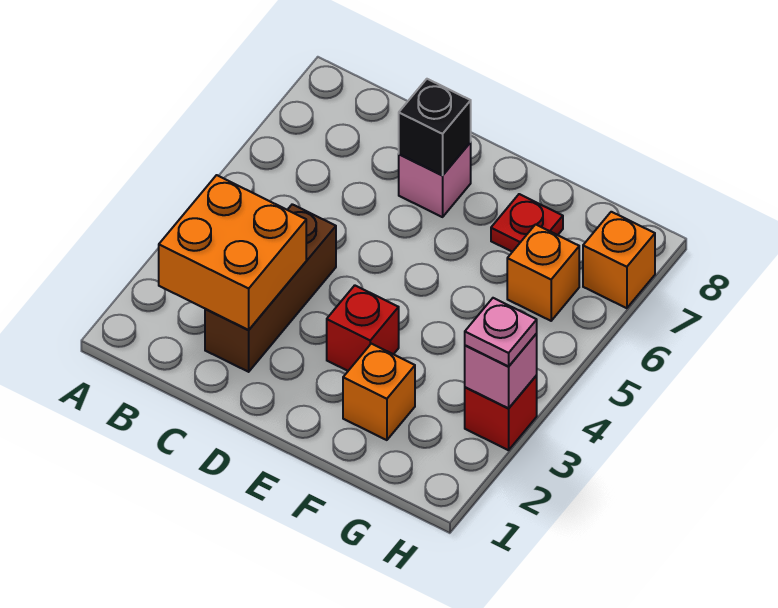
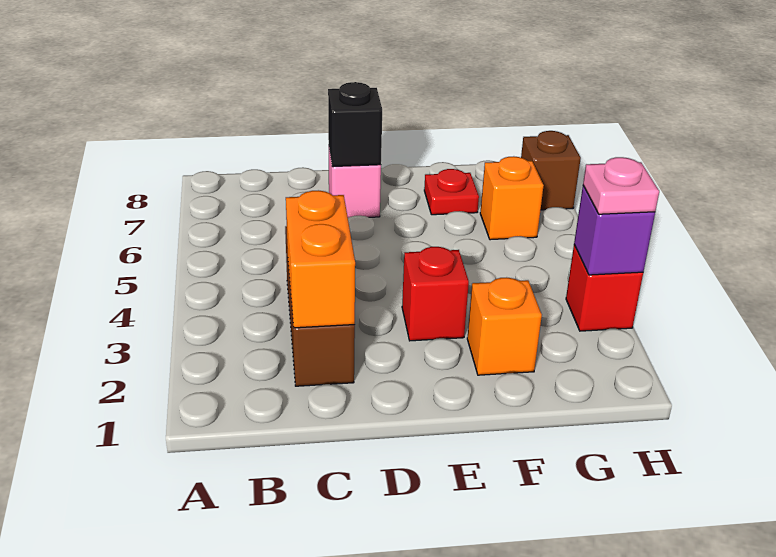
orange 2x2 brick [159,175,306,330] -> orange 1x2 brick [286,190,355,328]
pink 1x1 brick [465,334,537,408] -> purple 1x1 brick [574,186,655,275]
orange 1x1 brick [583,212,655,308] -> brown 1x1 brick [521,131,581,210]

